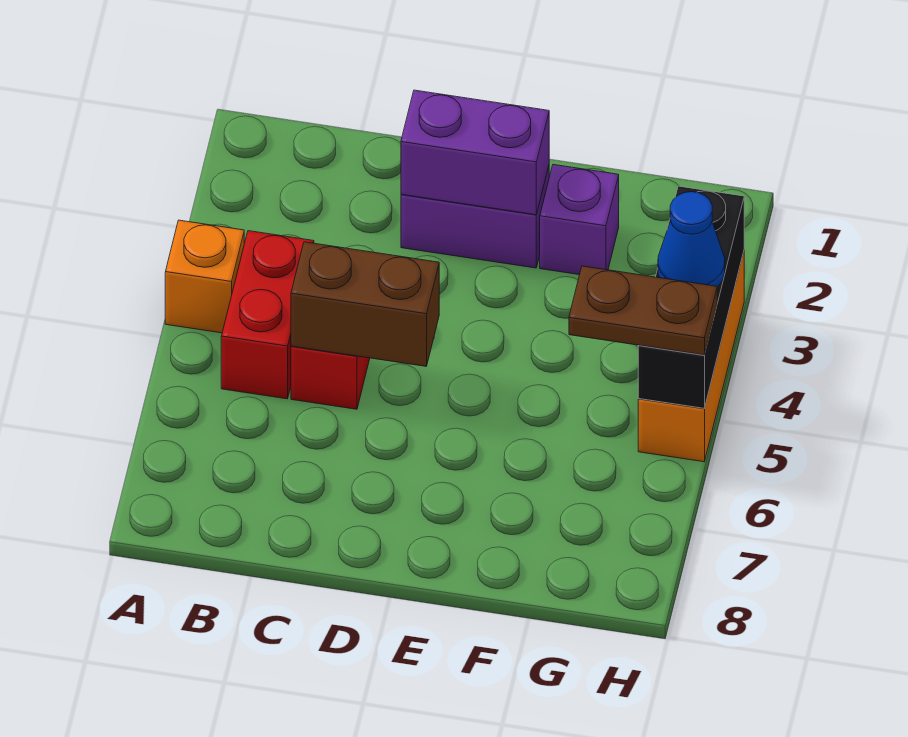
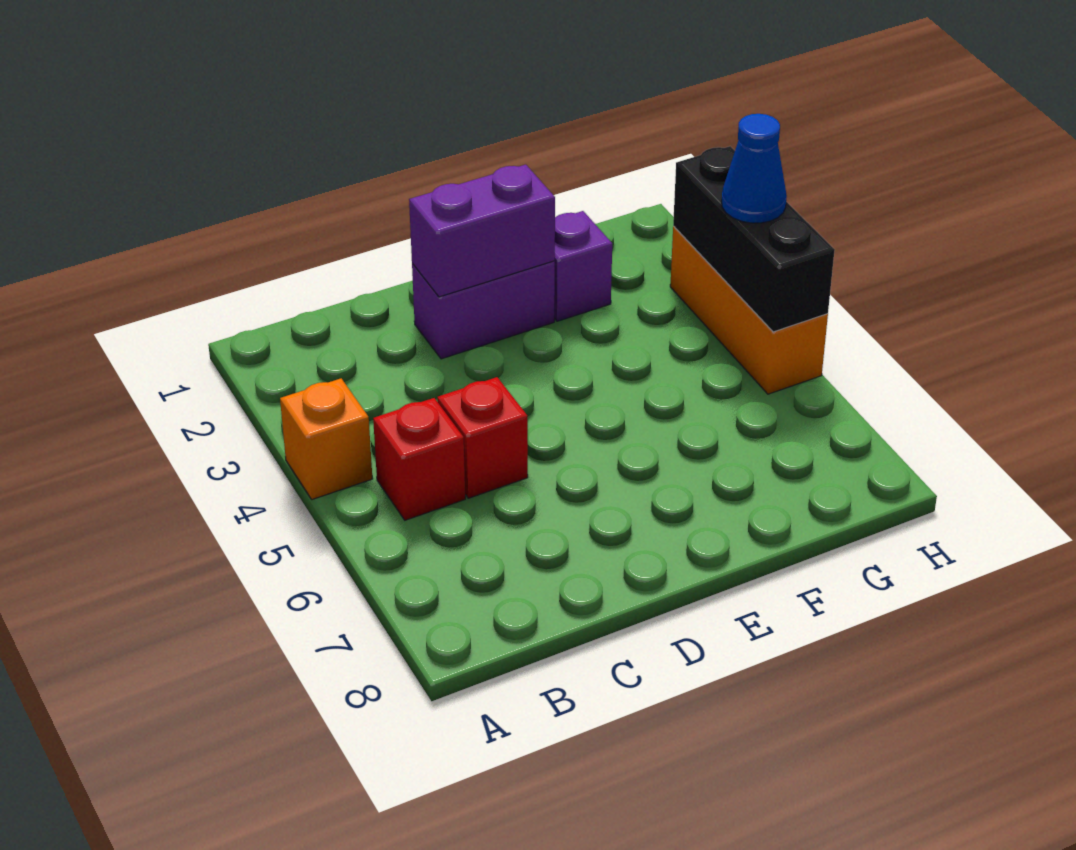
red 1x2 brick [221,231,314,399] -> red 1x1 brick [373,398,465,520]
brown 1x2 brick [291,242,439,366] -> none
brown 1x2 plate [569,266,717,355] -> none

